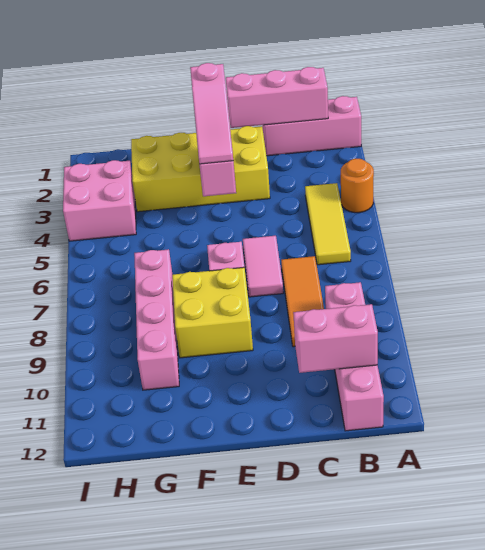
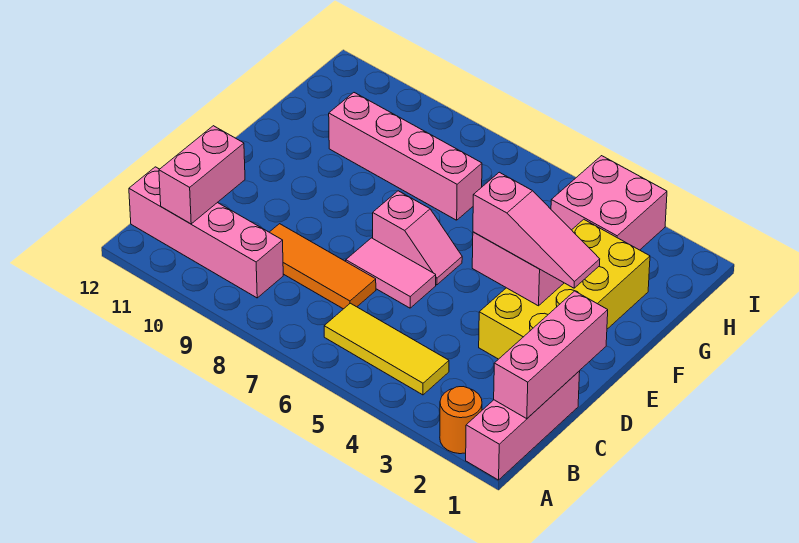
orange 1x1 round brick [341,159,374,213] -> orange 1x1 round brick moved to [440,387,482,454]
pink 1x3 slope [190,63,233,164] -> pink 1x3 slope turned to [473,172,600,288]
yellow 2x2 brick [172,267,253,358] -> none

